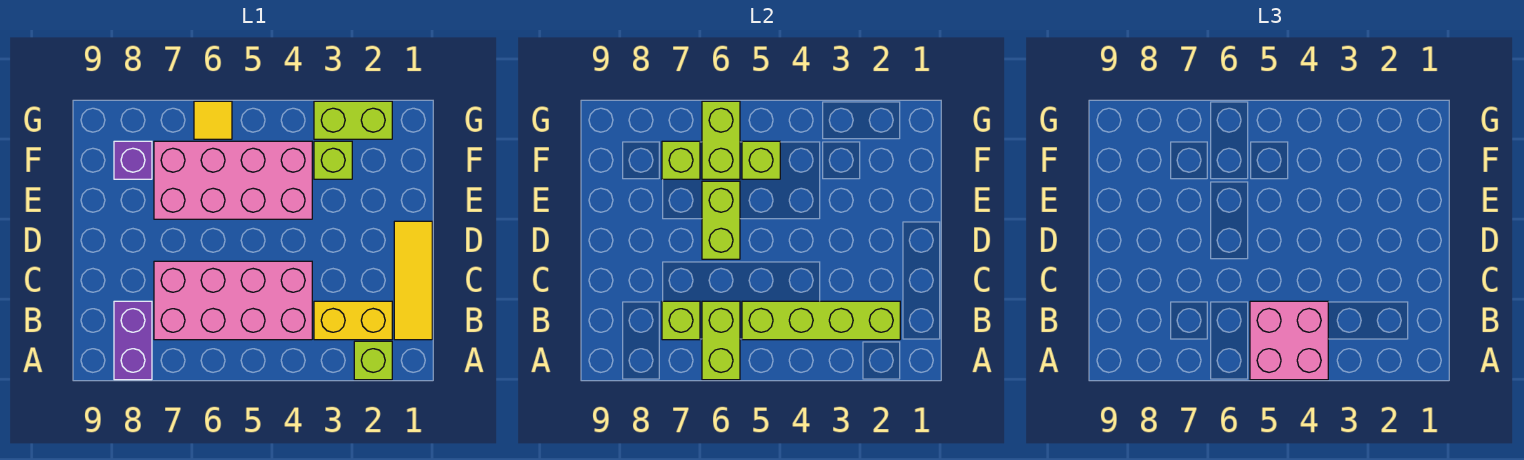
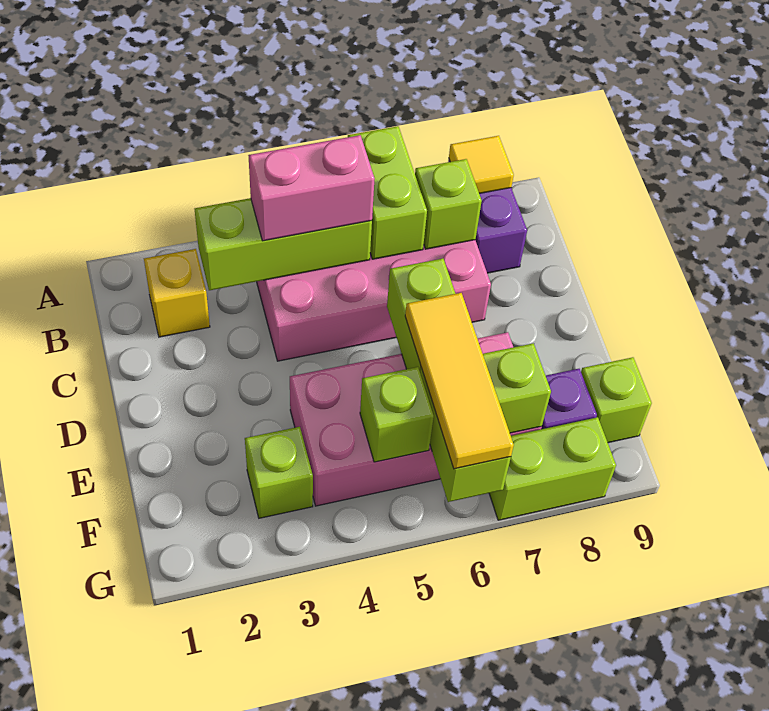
lime 1x1 brick [354,341,392,380] -> lime 1x1 brick moved to [581,357,652,443]
pink 2x2 brick [1250,301,1328,380] -> pink 1x2 brick [248,135,375,241]
yellow 1x3 tile [394,221,432,340] -> yellow 1x3 tile moved to [405,293,514,469]
yellow 1x2 brick [314,301,392,340] -> yellow 1x1 brick [144,249,210,337]
lime 1x4 brick [742,301,900,340] -> lime 1x3 brick [195,198,372,290]
lime 1x2 brick [314,101,392,139] -> lime 1x2 brick moved to [489,417,616,520]
yellow 1x1 tile [194,101,232,139] -> yellow 1x1 tile moved to [449,136,514,194]

